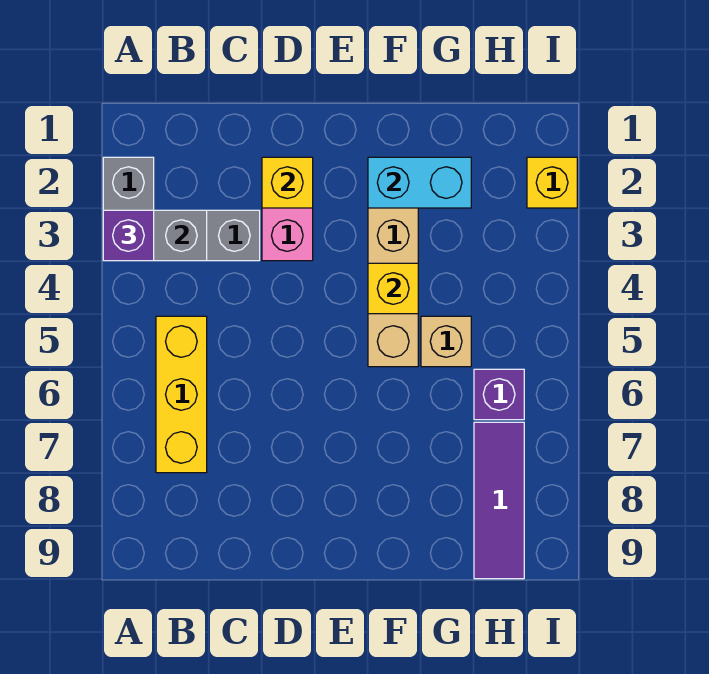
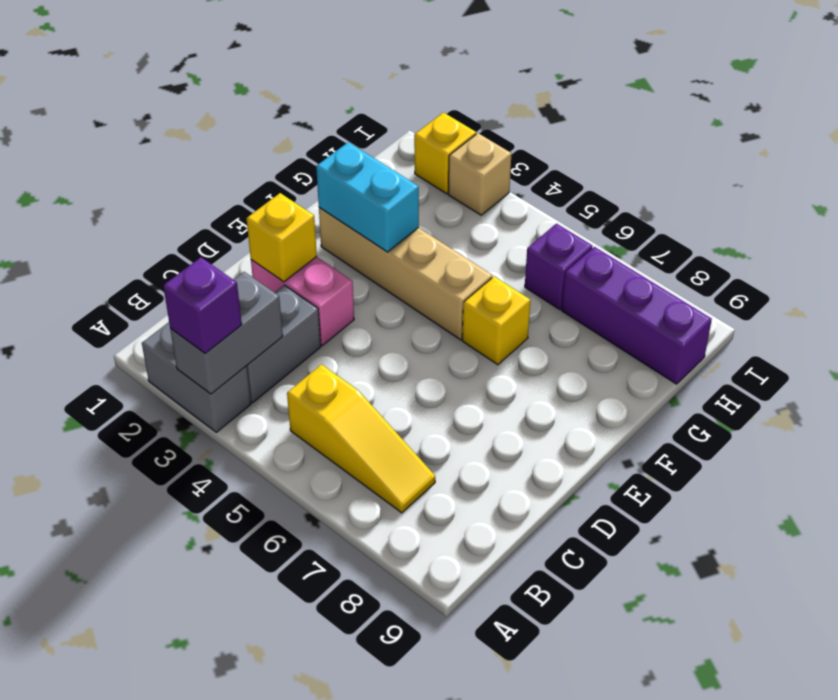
yellow 1x3 brick [156,316,207,473] -> yellow 1x3 slope [287,364,435,513]
cyan 1x2 brick [368,157,471,208] -> cyan 1x2 brick turned to [316,142,419,252]
yellow 1x1 brick [368,263,418,314] -> yellow 1x1 brick moved to [462,276,531,365]
tan 1x1 brick [421,316,471,367] -> tan 1x1 brick moved to [448,133,512,215]
purple 1x3 tile [474,422,524,579] -> purple 1x3 brick [562,247,712,384]

